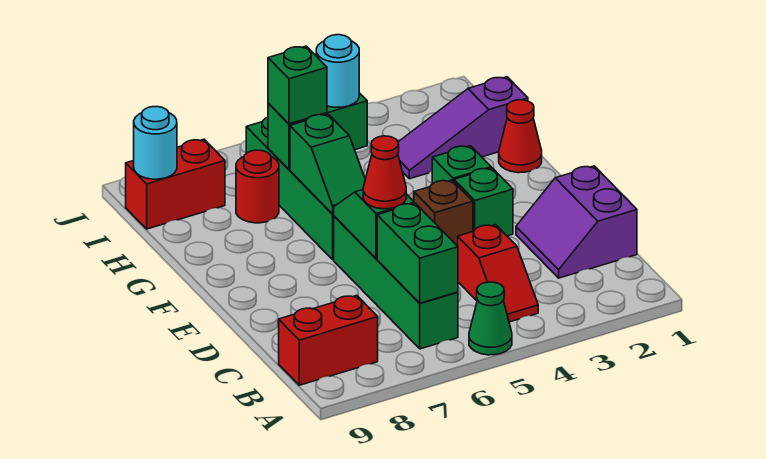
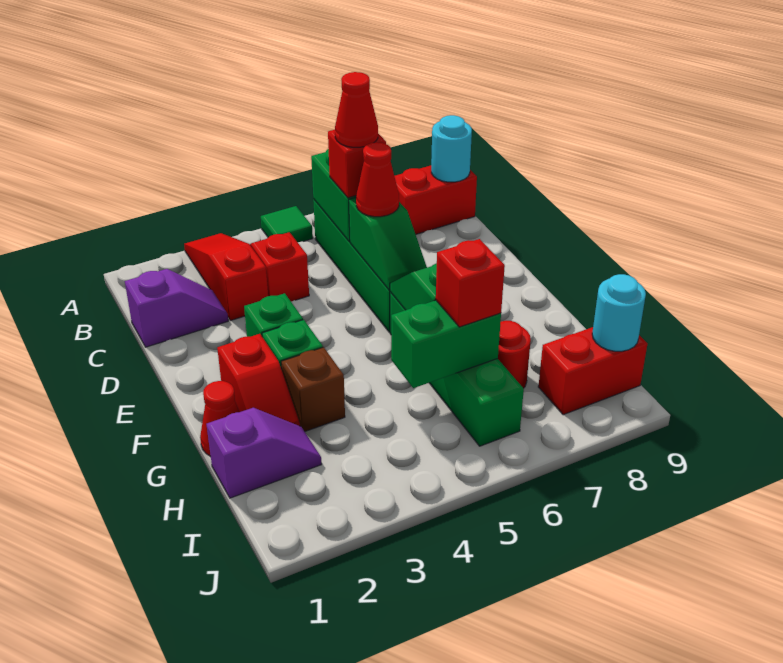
none -> red 1x3 slope [184,233,268,321]
green 1x1 cone [469,282,512,355] -> green 1x1 tile [261,206,313,242]
purple 2x2 slope [516,166,637,278] -> purple 1x2 slope [125,269,228,347]
none -> red 1x1 brick [328,130,386,198]
none -> red 1x1 cone [335,72,378,147]
brown 1x1 brick [414,180,473,246] -> brown 1x1 brick moved to [281,347,345,432]
none -> red 1x2 slope [217,334,300,426]
purple 1x3 slope [398,77,528,179] -> purple 1x2 slope [206,408,322,498]
cyan 1x1 round brick [316,35,359,107] -> cyan 1x1 round brick moved to [431,115,472,182]
green 1x1 brick [268,46,327,124] -> red 1x1 brick [436,239,505,327]

